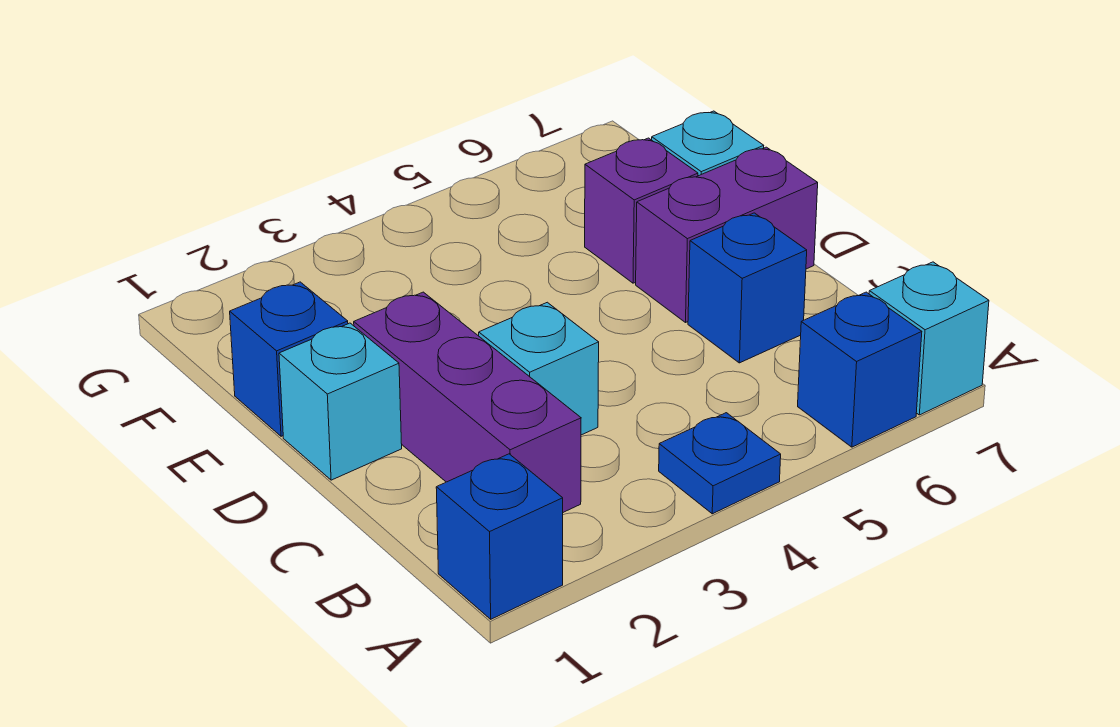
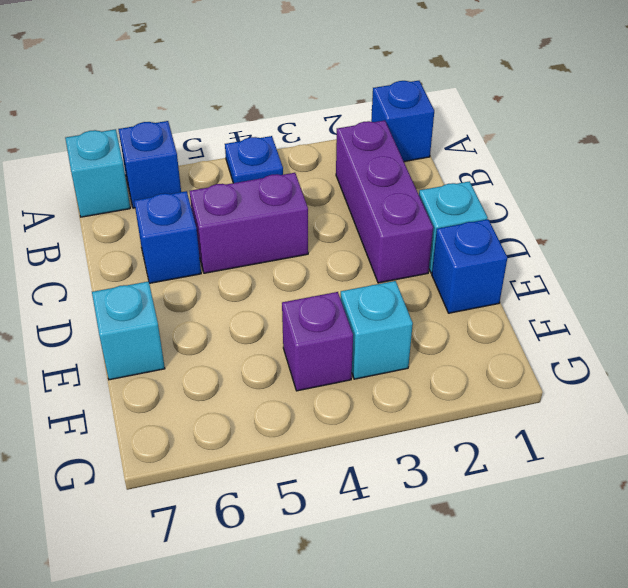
cyan 1x1 brick [479,302,599,435] -> cyan 1x1 brick moved to [340,281,413,379]
purple 1x2 brick [636,147,818,322] -> purple 1x2 brick moved to [190,173,308,273]
purple 1x1 brick [585,138,698,283] -> purple 1x1 brick moved to [282,292,353,391]

